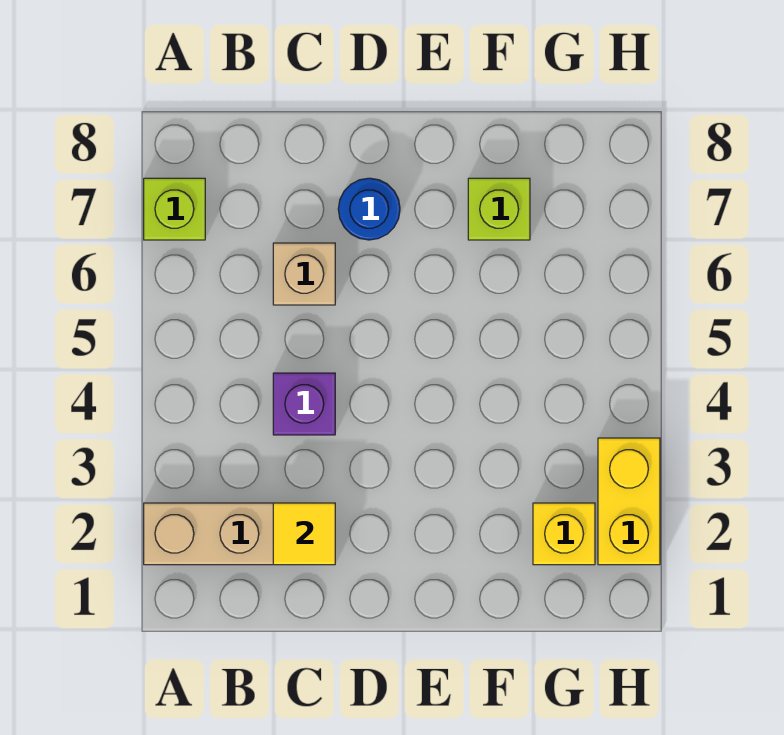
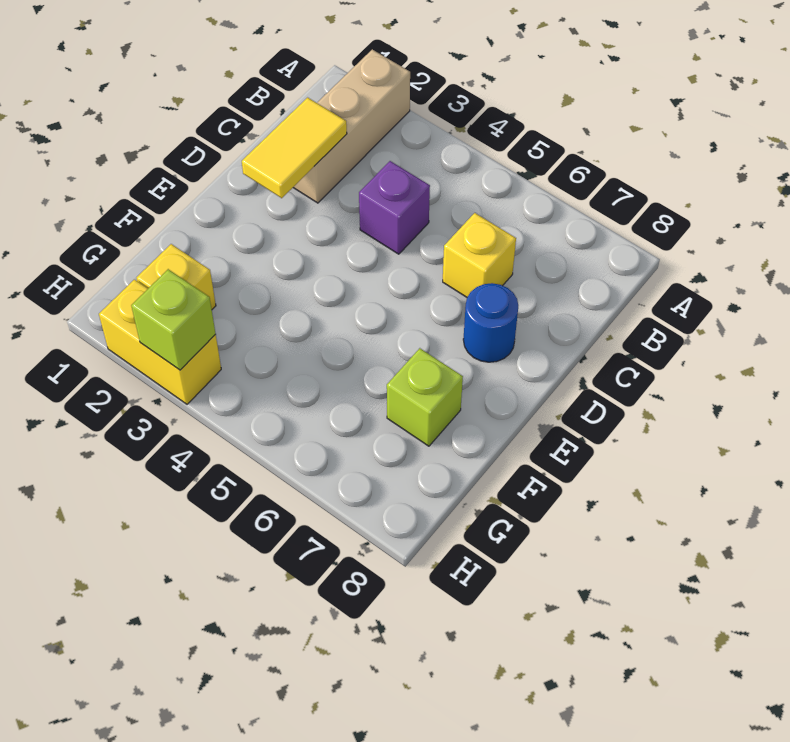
lime 1x1 brick [144,178,205,240] -> lime 1x1 brick moved to [131,269,216,370]
yellow 1x1 tile [273,503,335,565] -> yellow 1x2 tile [242,98,347,198]
tan 1x1 brick [273,243,335,305] -> yellow 1x1 brick [443,213,516,297]

